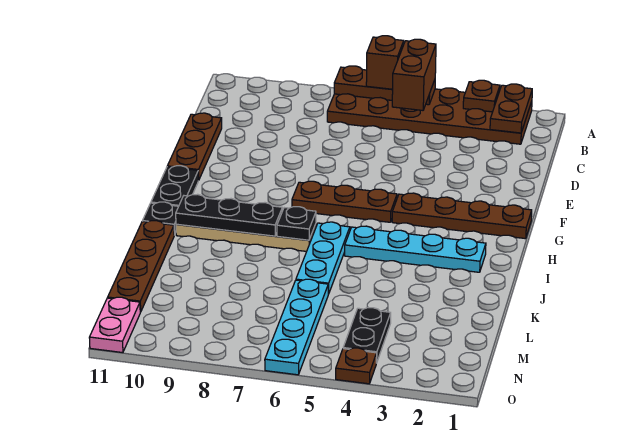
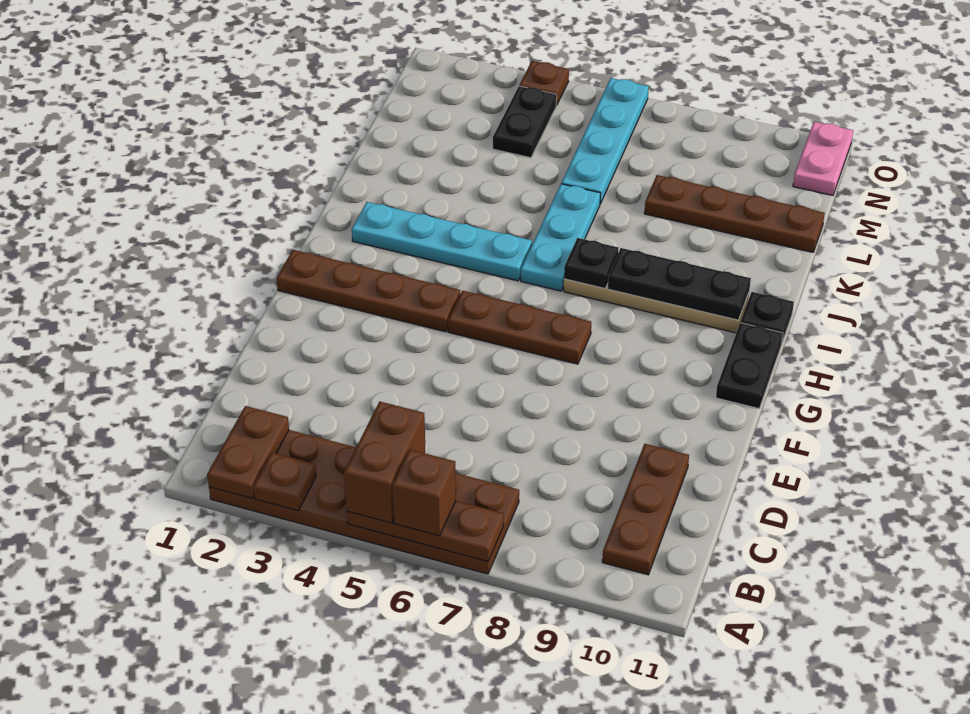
brown 1x3 plate [167,113,222,180] -> brown 1x3 plate moved to [602,444,689,575]
brown 1x4 plate [108,221,174,312] -> brown 1x4 plate turned to [644,175,825,252]

